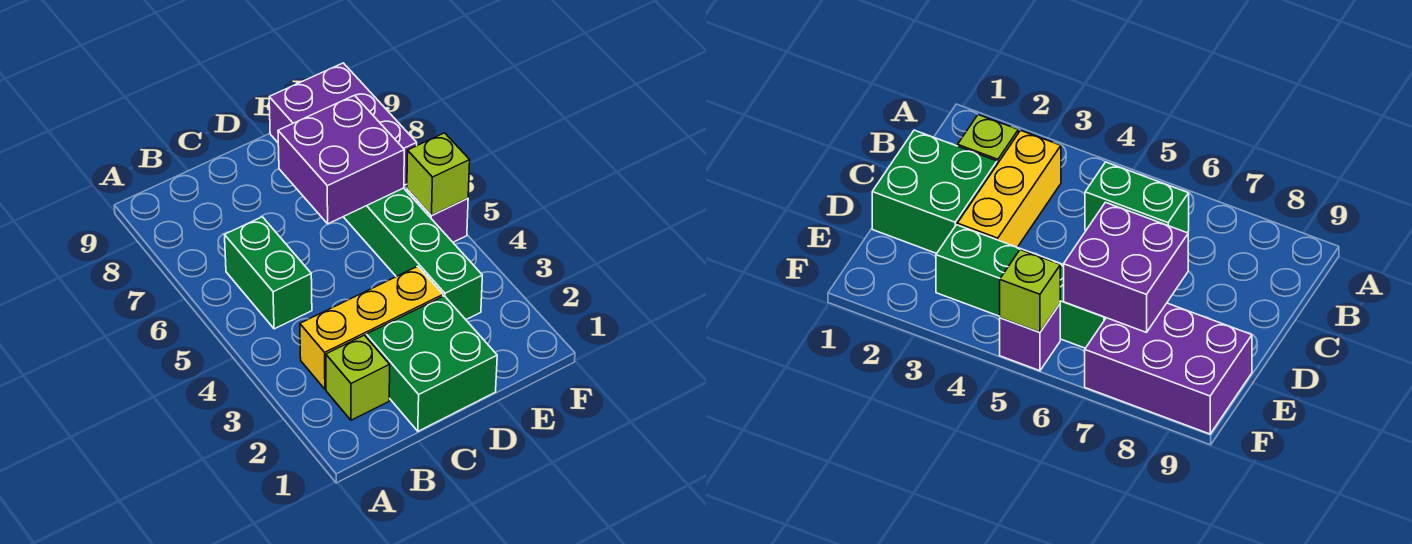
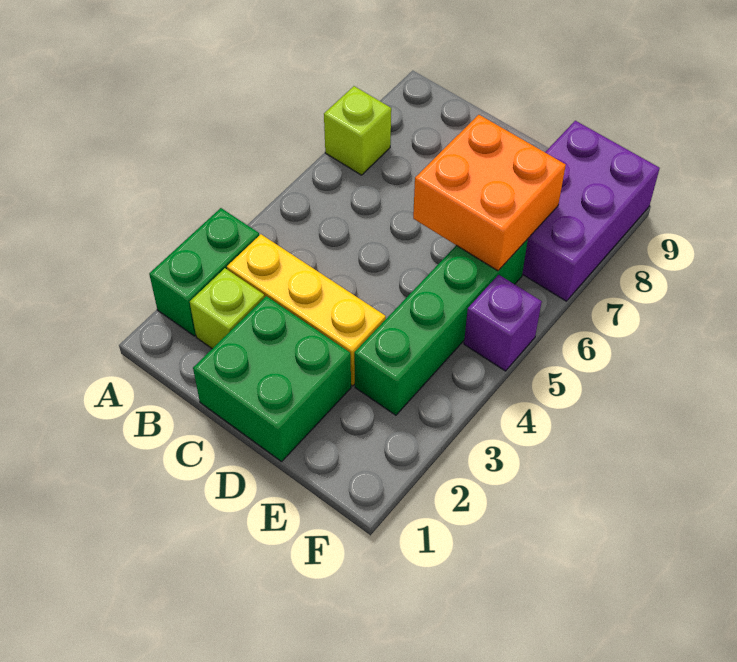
green 1x2 brick [225,217,312,329] -> green 1x2 brick moved to [149,208,259,336]
purple 2x2 brick [278,95,404,224] -> orange 2x2 brick [413,115,566,271]
lime 1x1 brick [407,133,470,216] -> lime 1x1 brick moved to [324,86,391,175]

